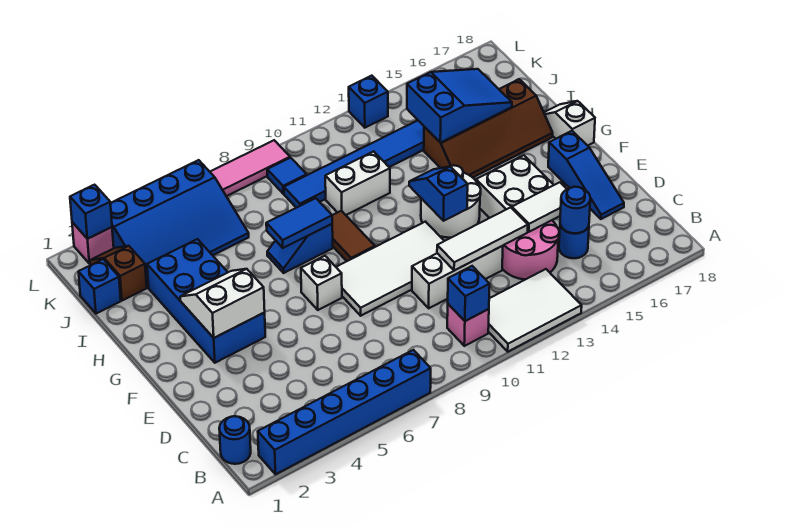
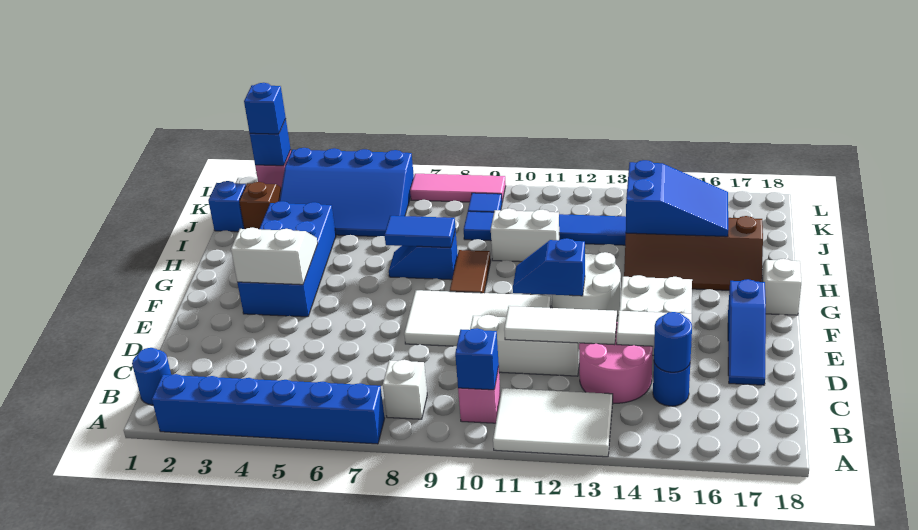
white 1x1 brick [301,256,342,310] -> white 1x1 brick moved to [383,360,427,419]
blue 1x2 slope [409,167,468,221] -> blue 1x2 slope turned to [513,238,585,296]
blue 1x1 brick [349,76,388,128] -> blue 1x1 brick moved to [244,83,286,134]

